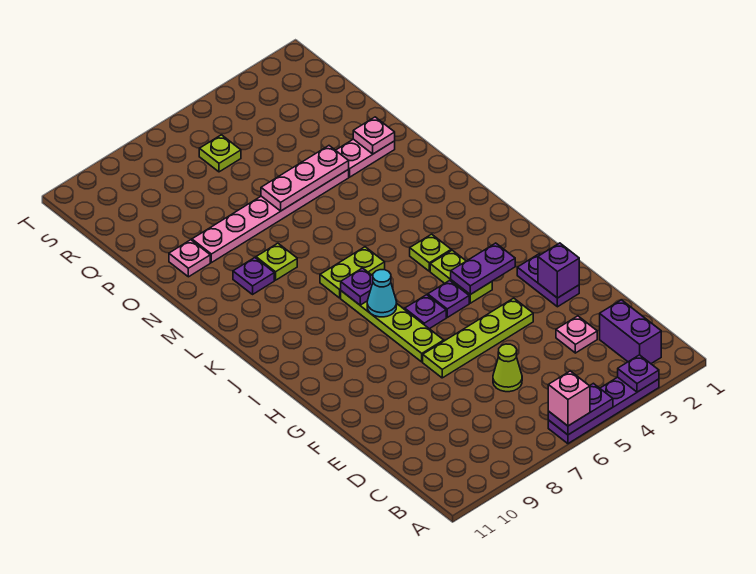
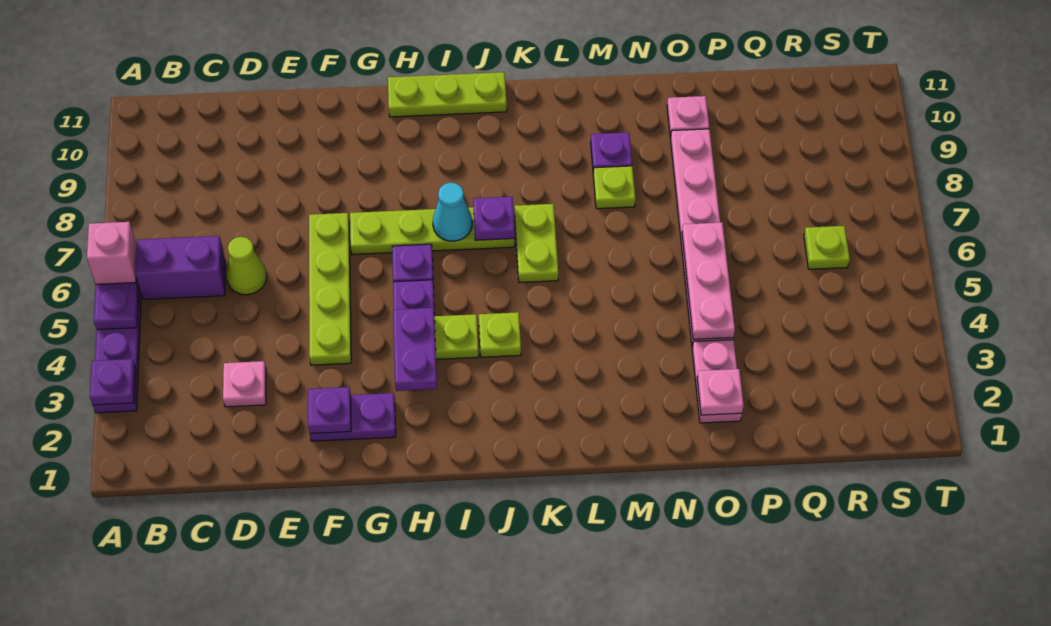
purple 1x2 brick [600,300,661,364] -> purple 1x2 brick moved to [136,236,226,300]
purple 1x1 brick [538,243,579,298] -> purple 1x1 plate [308,387,351,434]
none -> lime 1x3 plate [388,72,507,117]

